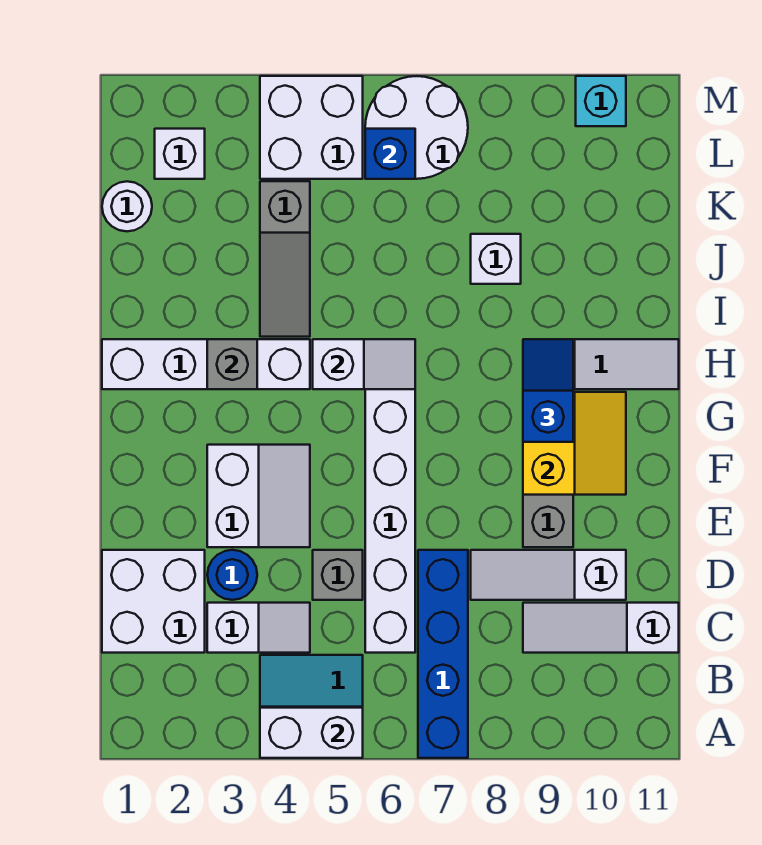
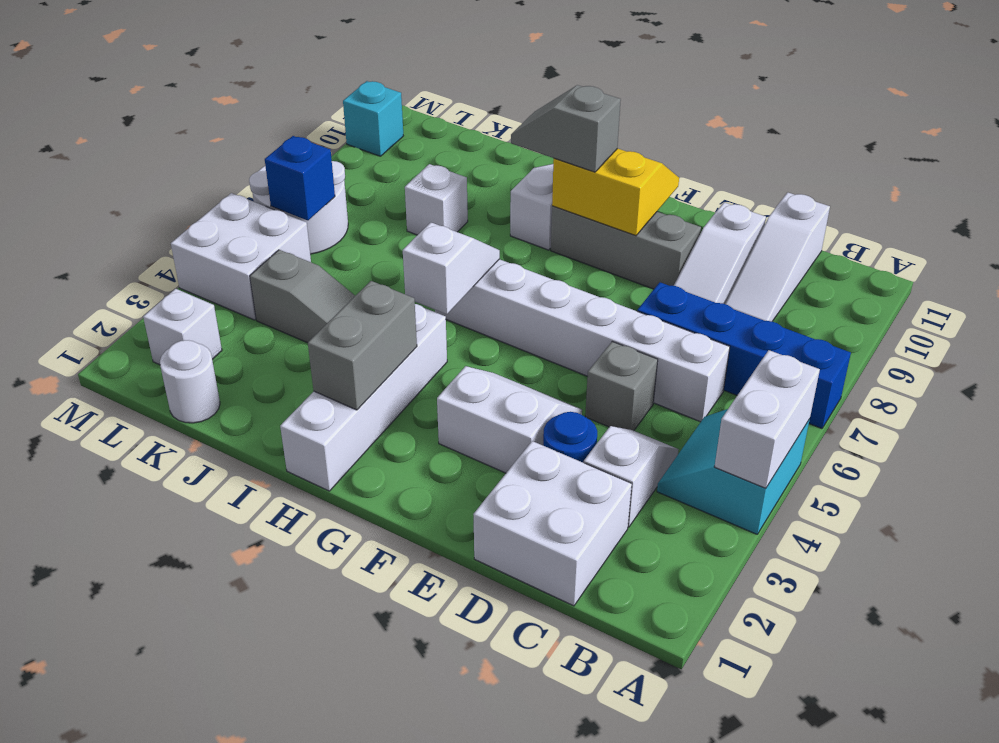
blue 1x2 slope [523,339,573,442] -> grey 1x2 slope [511,85,621,172]
grey 1x1 brick [207,339,257,389] -> grey 1x2 brick [308,281,417,410]

